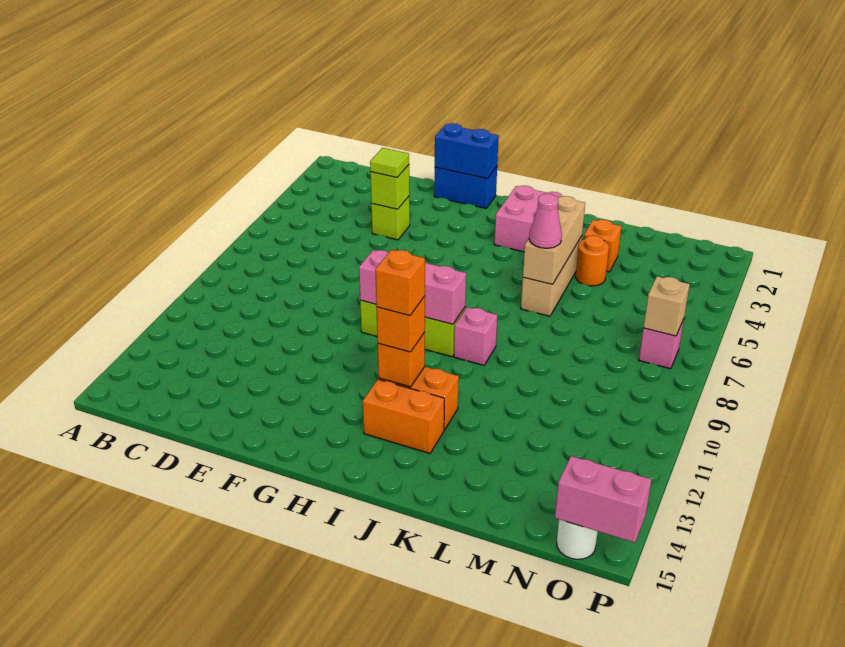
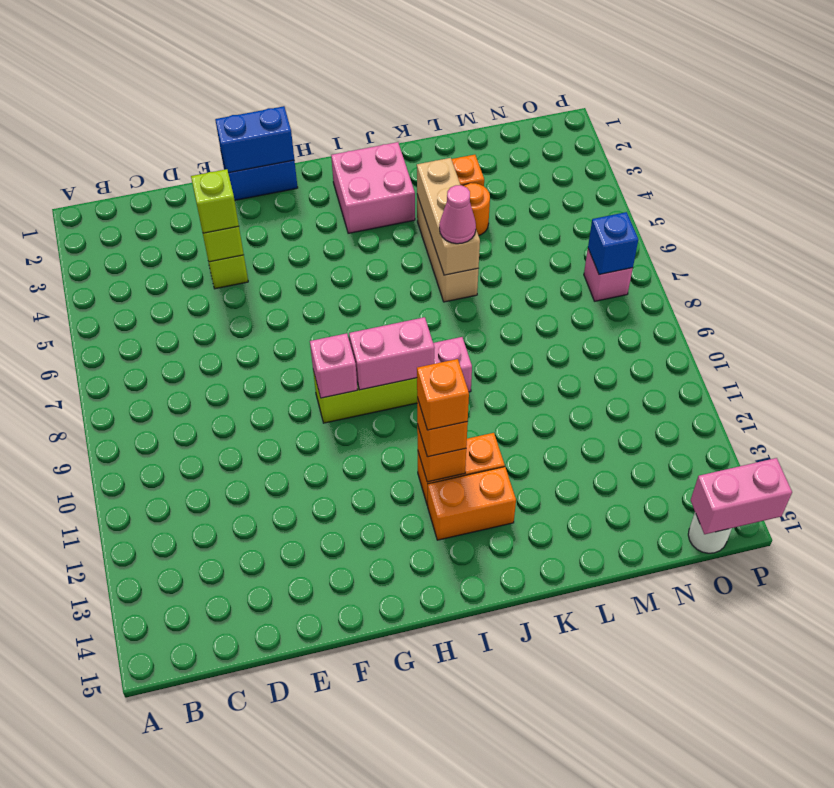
lime 1x1 tile [370,148,409,177] -> lime 1x1 brick [191,169,239,233]
tan 1x1 brick [643,276,690,336] -> blue 1x1 brick [588,212,638,275]

